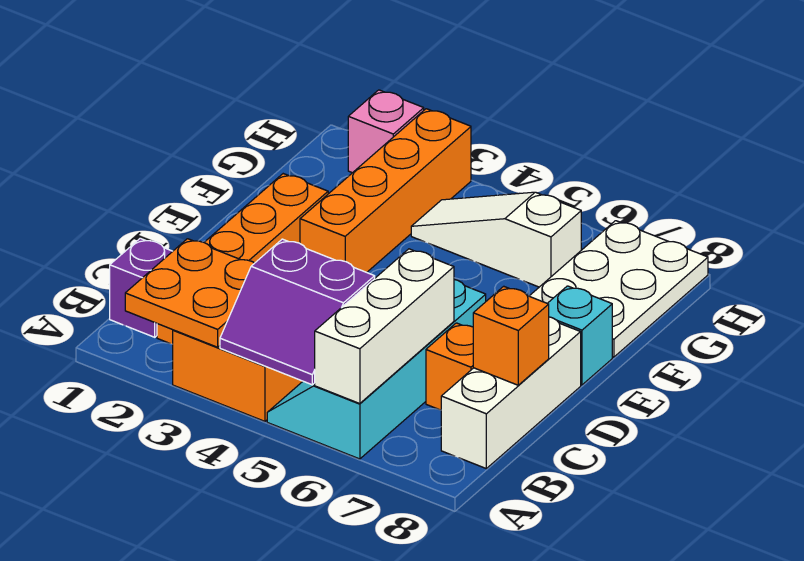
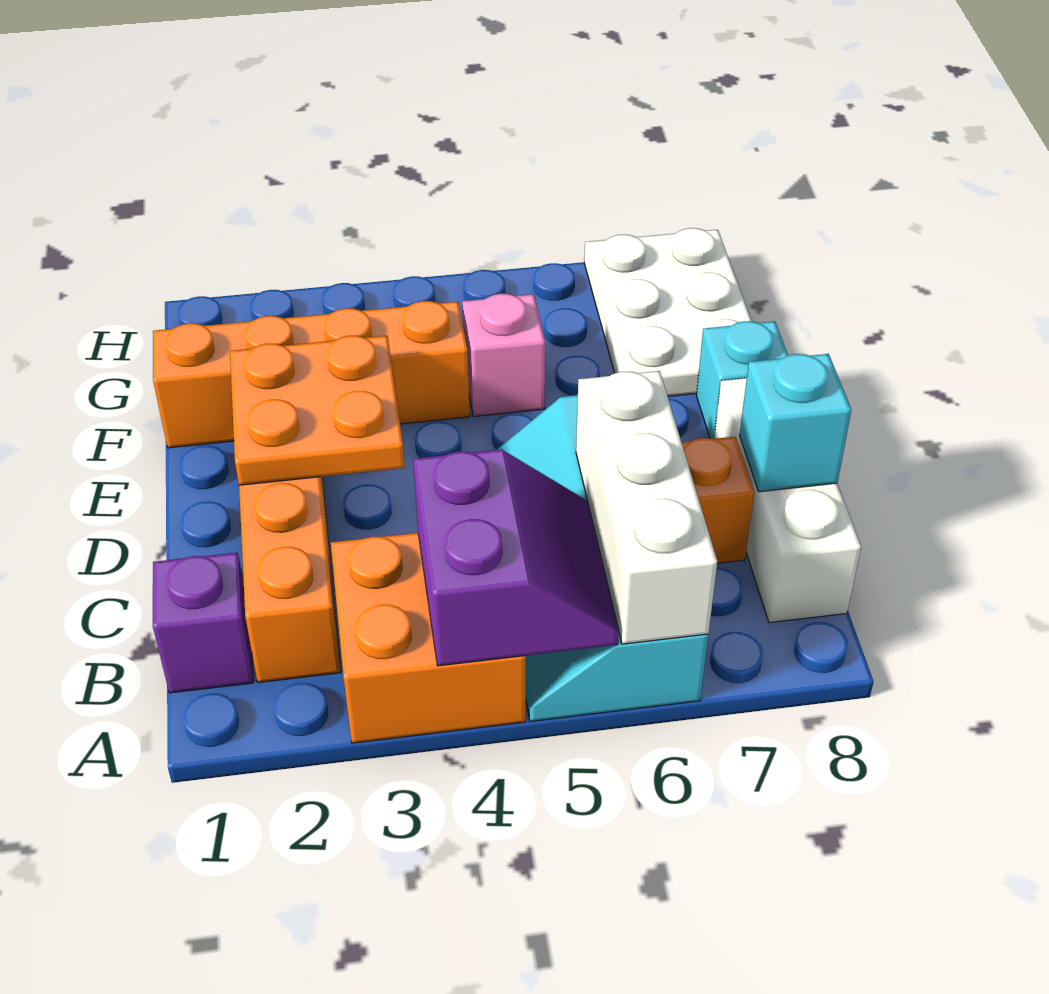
orange 2x2 plate [125,239,254,347] -> orange 2x2 plate moved to [230,336,405,485]
purple 2x2 slope [220,239,375,385] -> purple 2x2 slope turned to [413,449,618,666]
orange 1x1 brick [473,286,549,385] -> cyan 1x1 brick [740,354,851,492]
orange 1x4 brick [300,109,471,272] -> orange 1x4 brick turned to [153,301,470,448]
white 1x3 slope [411,192,581,287] -> none
pink 1x1 brick [348,90,424,173] -> pink 1x1 brick moved to [462,294,545,416]

